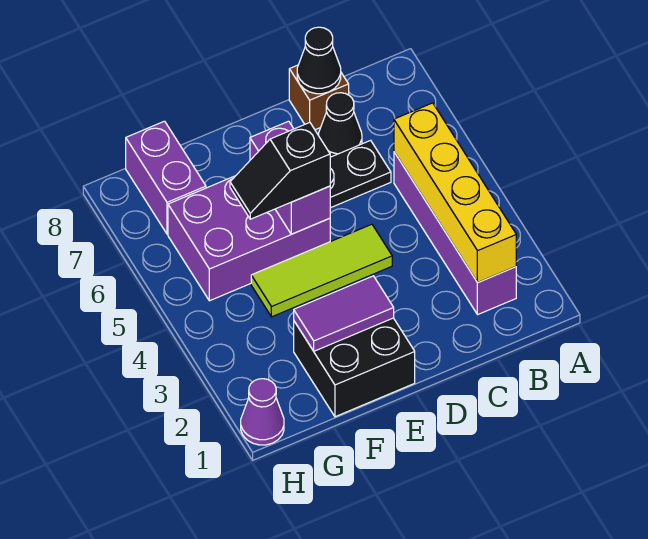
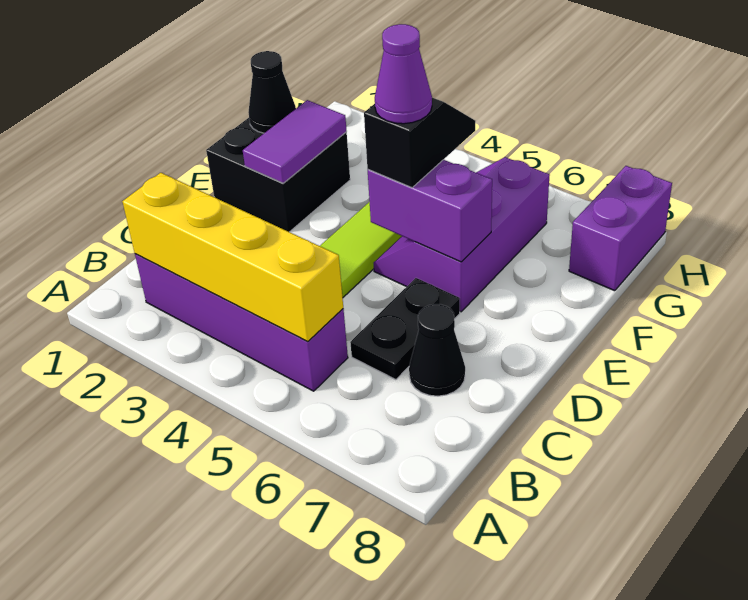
brown 1x1 brick [289,65,349,130] -> none
black 1x1 cone [297,27,341,94] -> black 1x1 cone moved to [248,51,296,133]
purple 2x3 brick [168,176,330,301] -> purple 2x3 slope [374,157,550,312]
purple 1x2 brick [126,121,206,234] -> purple 1x2 brick turned to [569,166,672,291]
purple 1x1 cone [241,379,284,445] -> purple 1x1 cone moved to [375,24,432,124]

